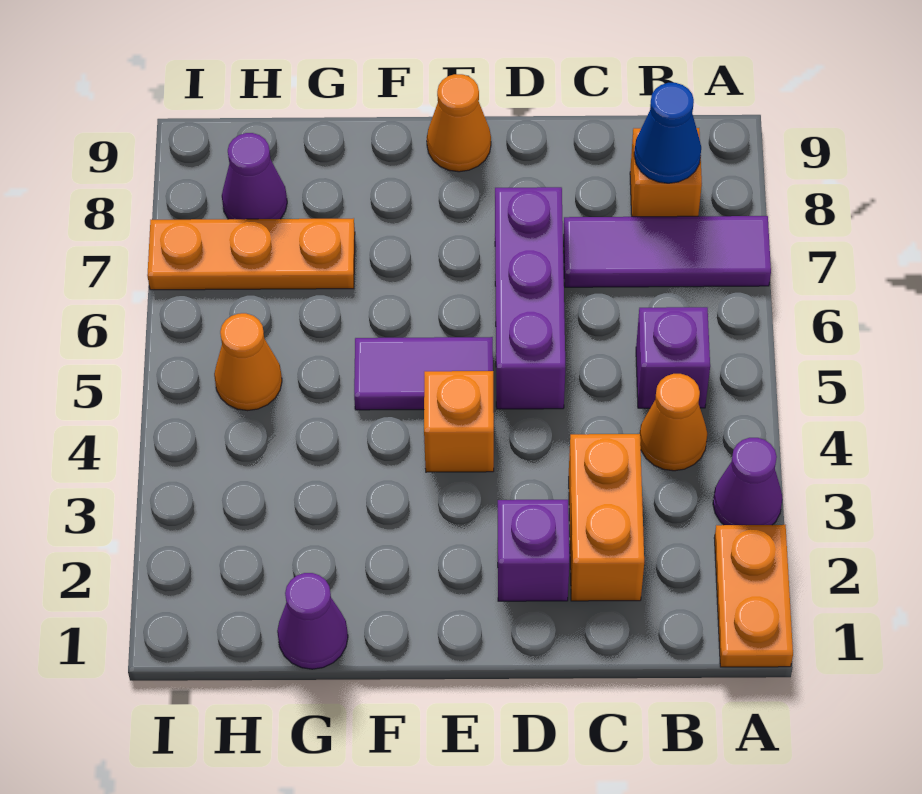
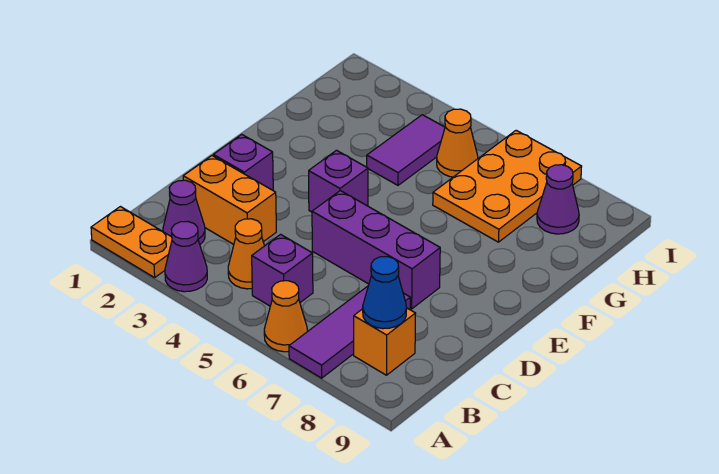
orange 1x1 brick [424,371,494,472] -> purple 1x1 brick [309,150,368,212]
purple 1x2 tile [354,337,493,410] -> purple 1x2 tile moved to [367,115,445,185]
orange 1x1 cone [427,74,491,172] -> orange 1x1 cone moved to [264,281,307,352]
purple 1x1 cone [277,573,348,669] -> purple 1x1 cone moved to [163,180,205,244]
orange 1x3 plate [147,218,355,290] -> orange 2x3 plate [433,130,582,242]

